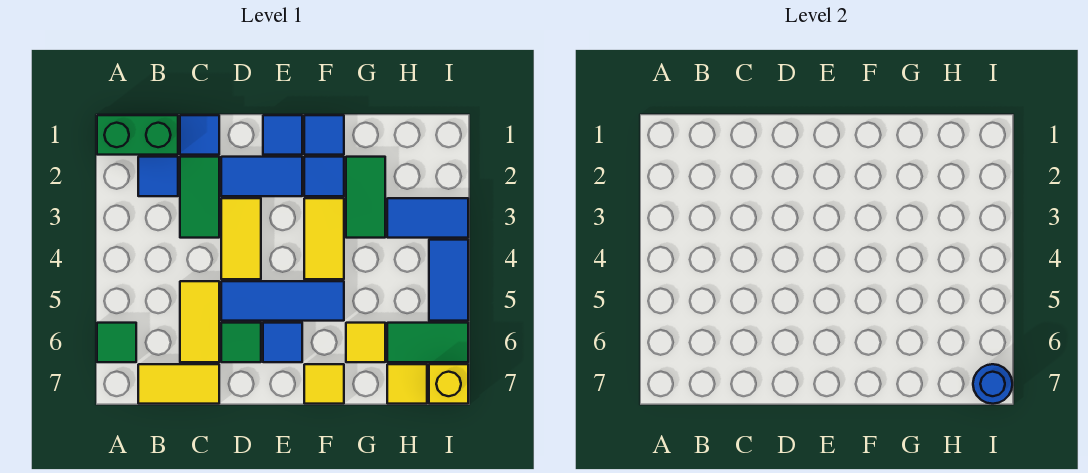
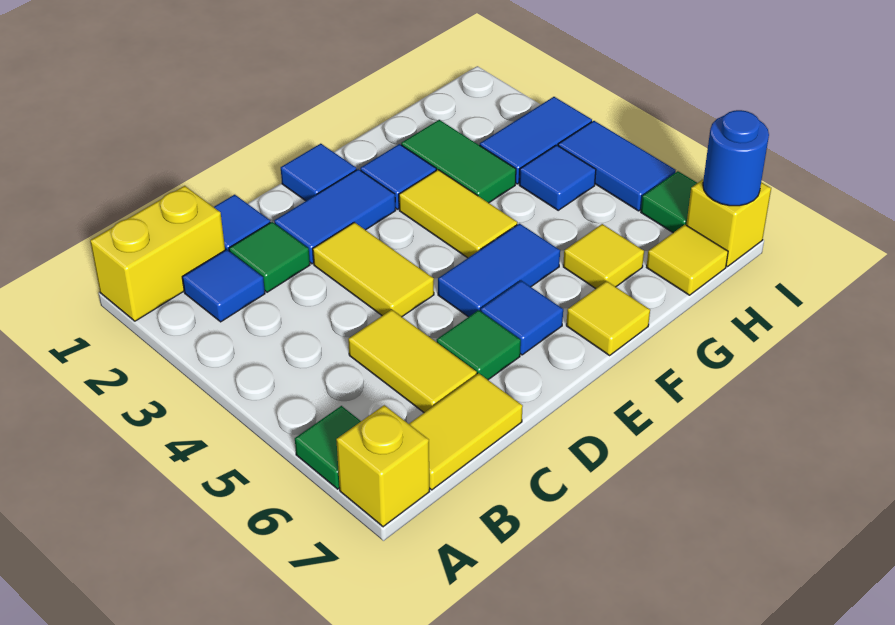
green 1x2 brick [97,115,178,155] -> yellow 1x2 brick [90,186,225,321]
none -> yellow 1x1 brick [336,405,430,527]
green 1x2 tile [180,157,219,238] -> green 1x1 tile [229,222,310,292]
blue 1x3 tile [221,281,344,321] -> blue 1x2 tile [438,224,560,317]
blue 1x1 tile [304,115,344,155] -> blue 1x1 tile moved to [519,145,596,210]
green 1x2 tile [387,323,468,362] -> green 1x1 tile [641,171,697,233]

